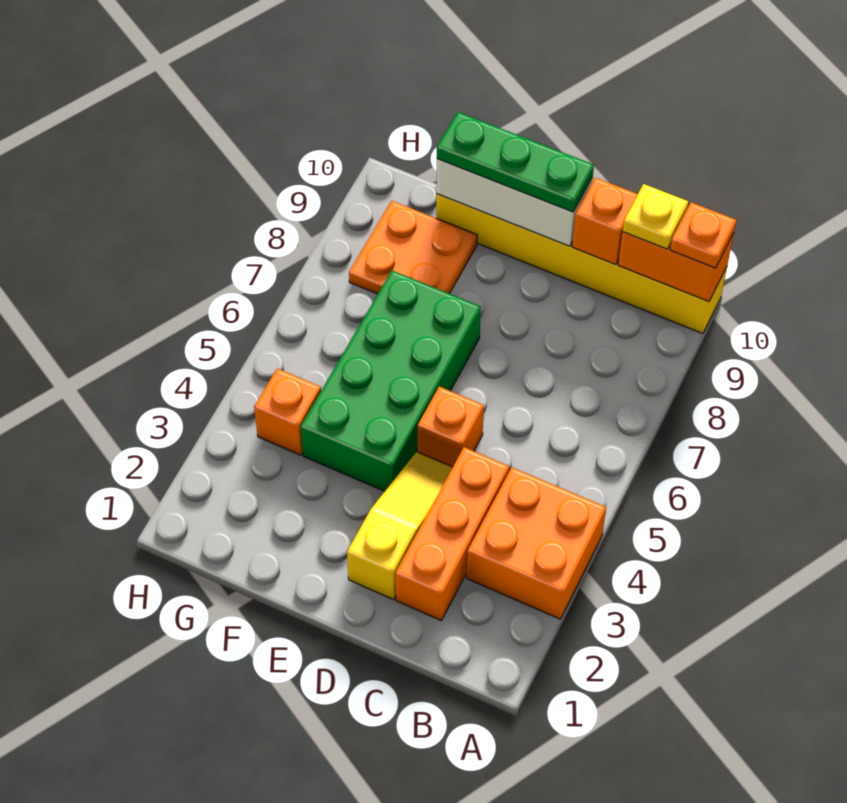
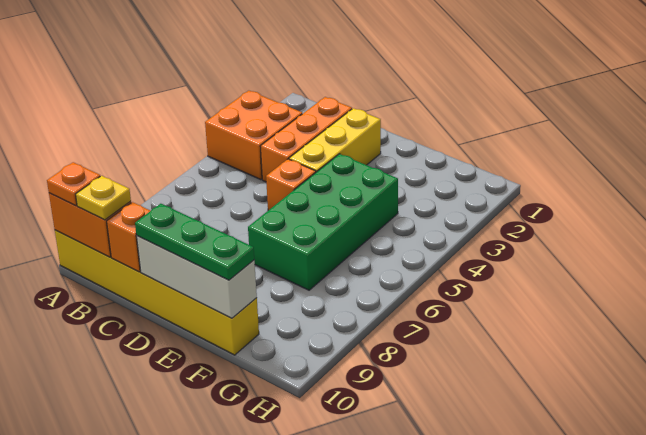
yellow 1x3 slope [347,452,453,600] -> yellow 1x3 brick [289,108,381,172]
orange 2x2 plate [349,201,477,294] -> none
orange 1x1 brick [254,368,321,455] -> none

